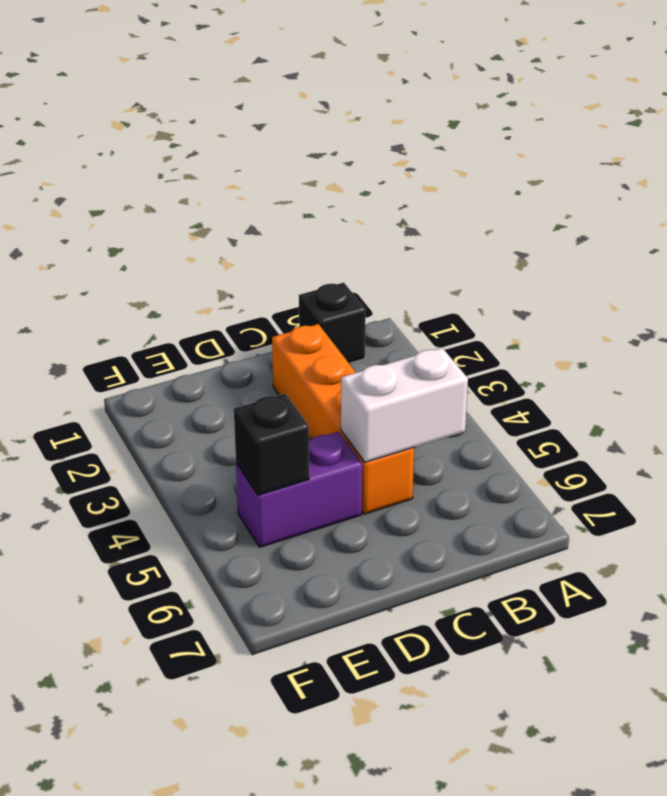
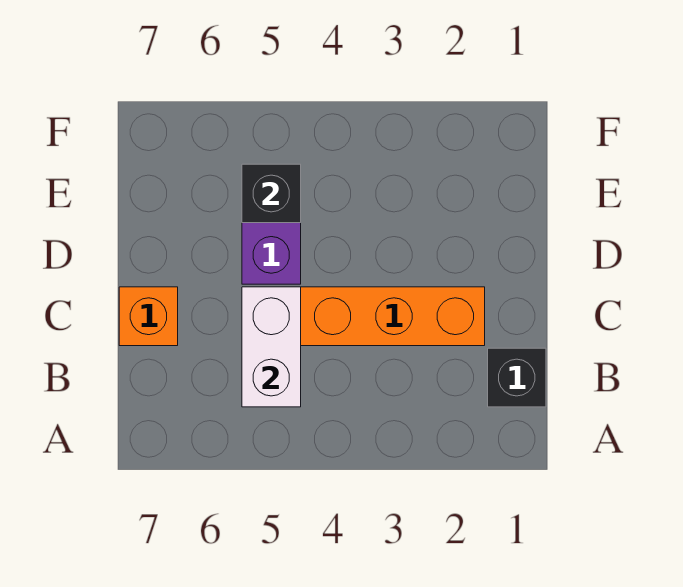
none -> orange 1x1 brick [119,287,178,346]

